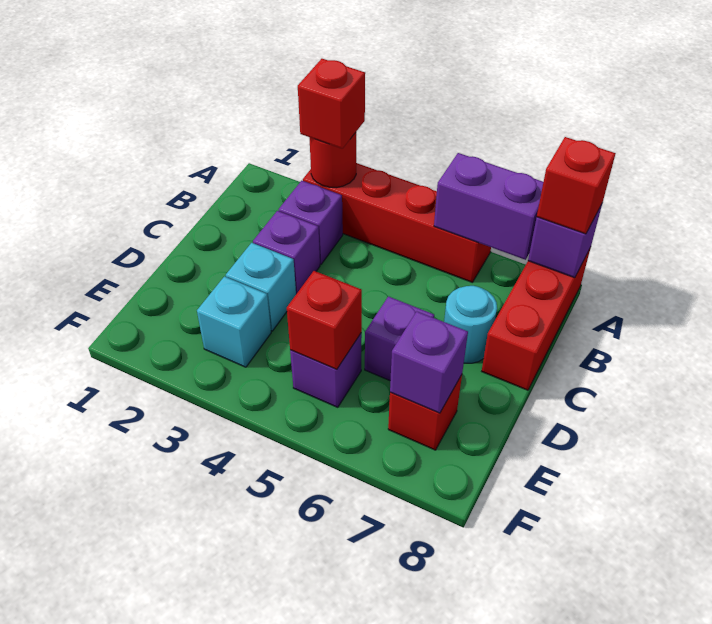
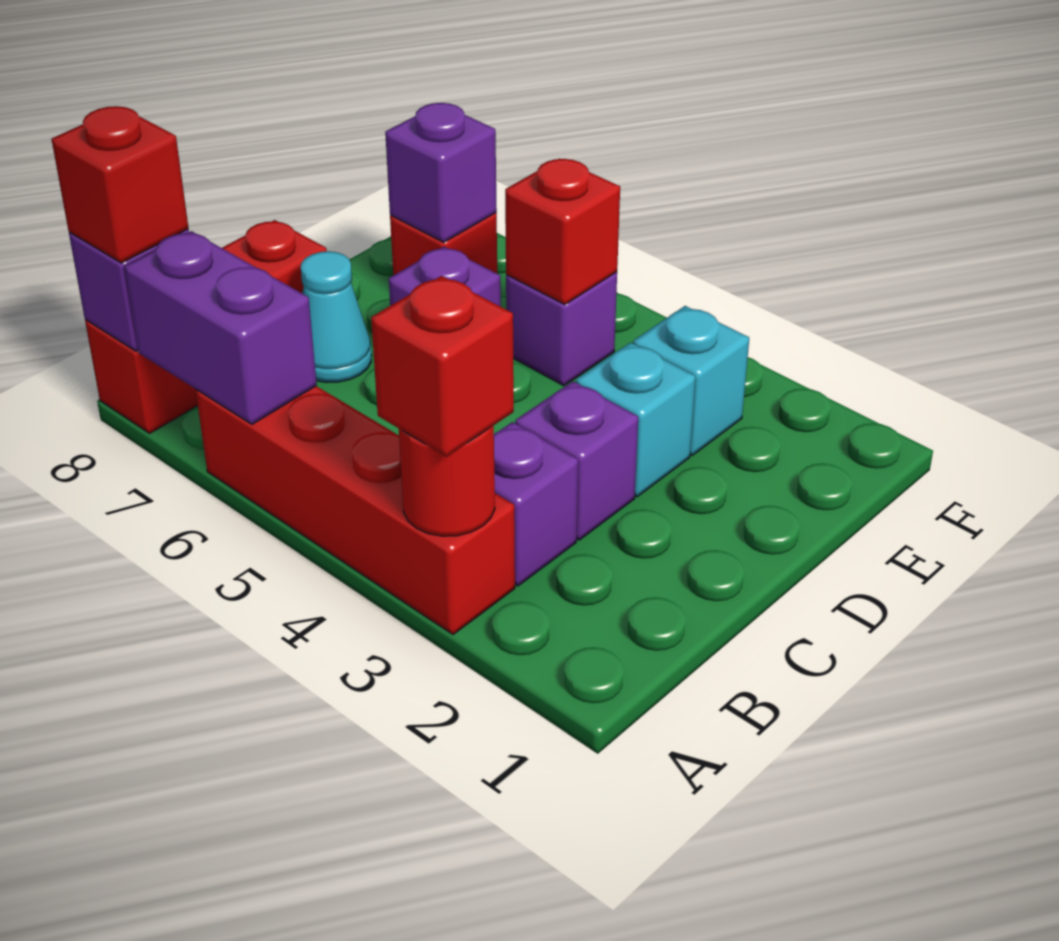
cyan 1x1 round brick [444,286,497,363] -> cyan 1x1 cone [301,251,372,383]

